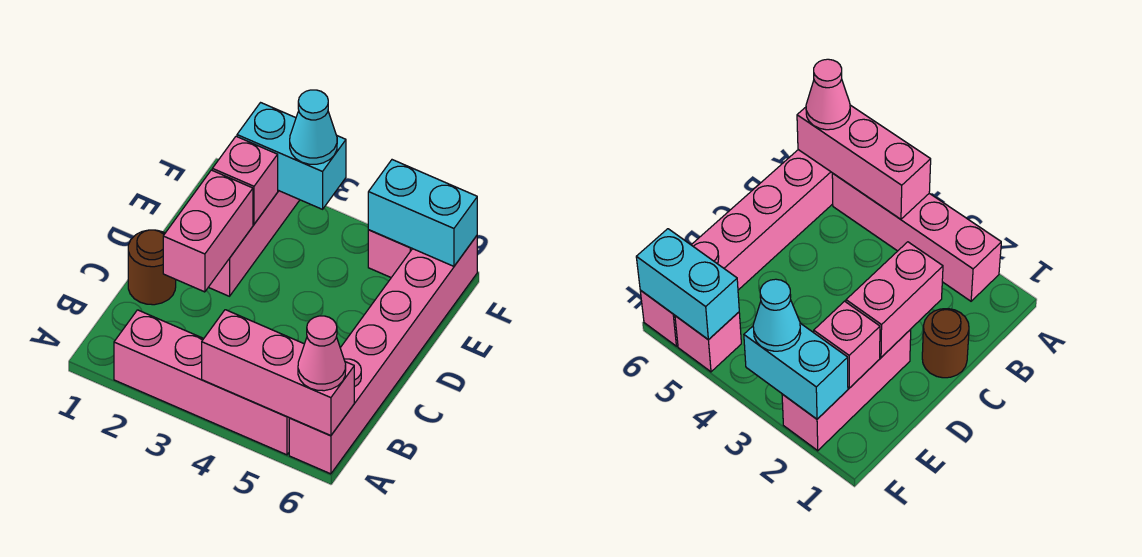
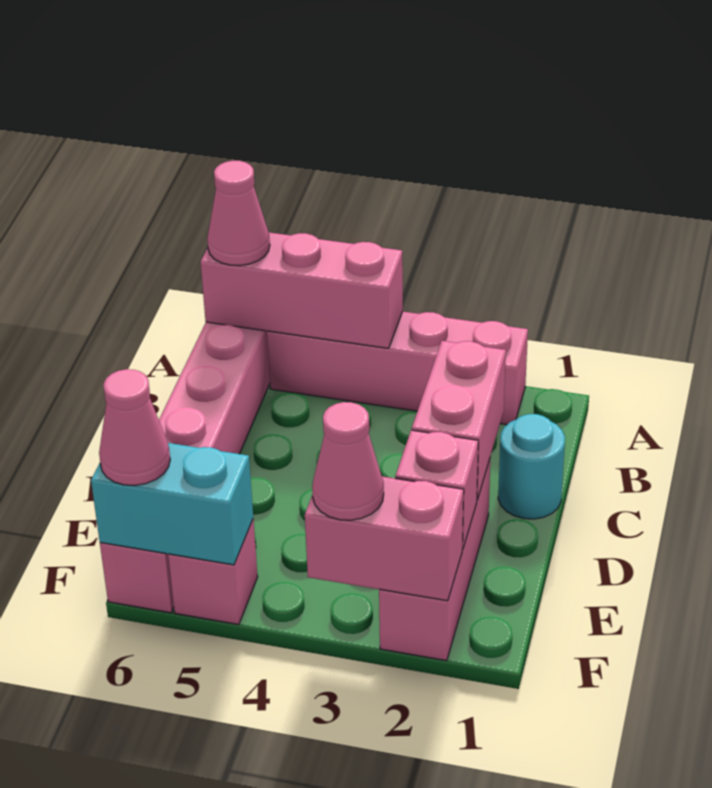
brown 1x1 round brick [128,230,176,305] -> cyan 1x1 round brick [498,414,565,519]
cyan 1x2 brick [237,103,346,209] -> pink 1x2 brick [305,476,464,601]
cyan 1x1 cone [290,90,337,164] -> pink 1x1 cone [312,402,384,520]
none -> pink 1x1 cone [99,369,170,485]

